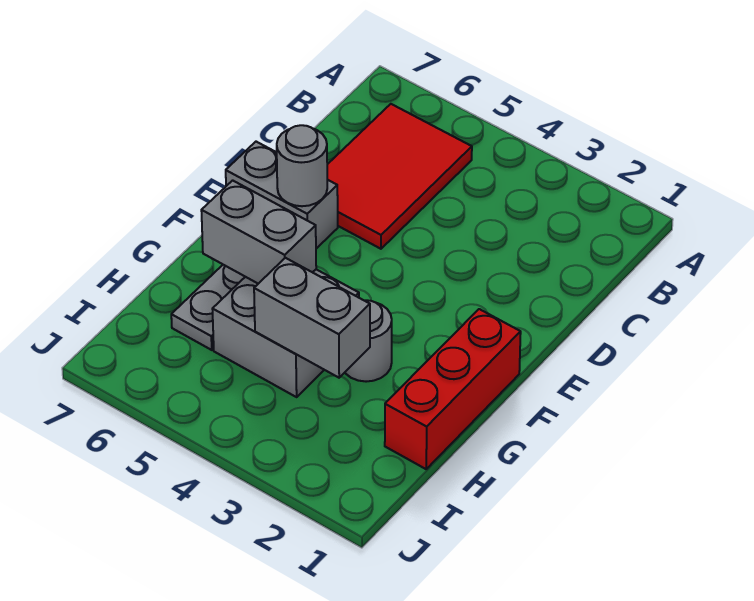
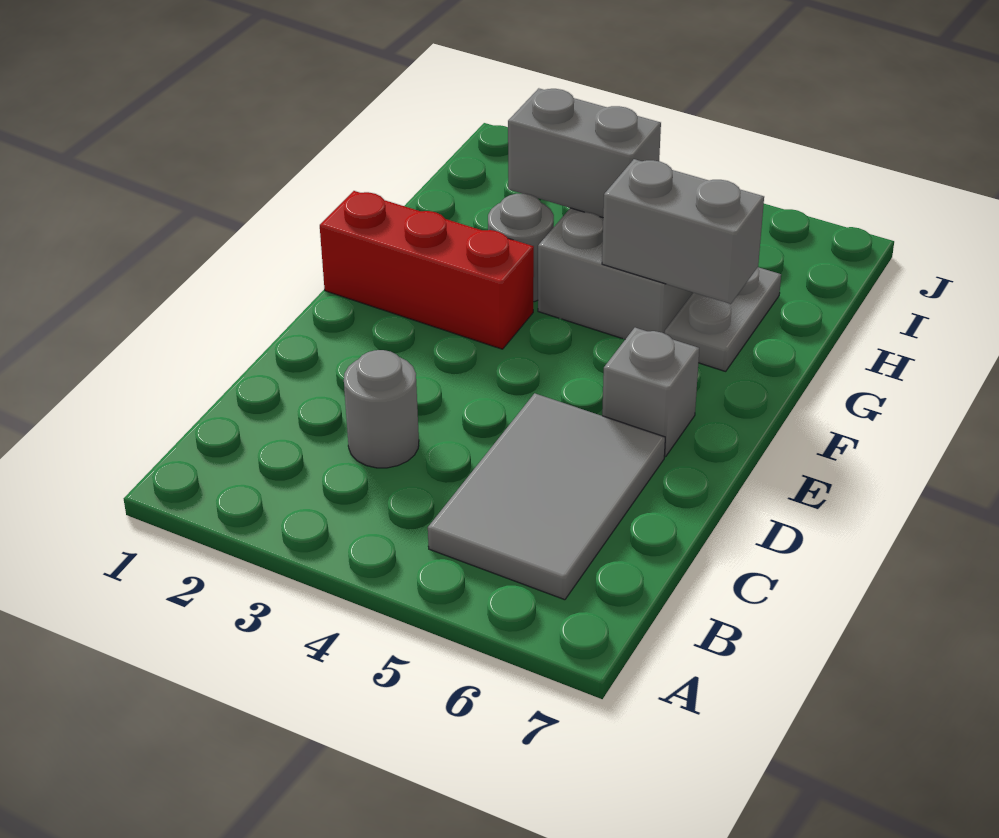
red 2x3 tile [327,104,472,249] -> grey 2x3 tile [428,393,665,600]
grey 1x2 brick [226,142,338,249] -> grey 1x1 brick [602,328,699,457]
grey 1x1 round brick [277,125,327,206] -> grey 1x1 round brick moved to [344,350,419,468]
red 1x3 brick [385,309,521,469] -> red 1x3 brick turned to [320,191,534,349]

